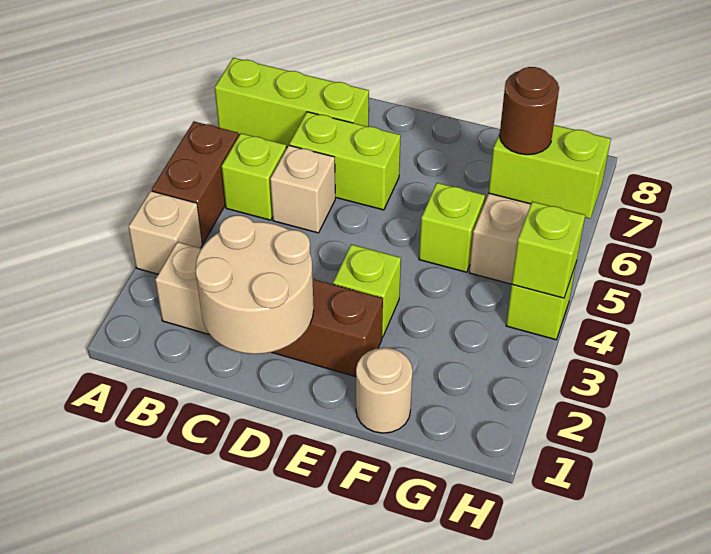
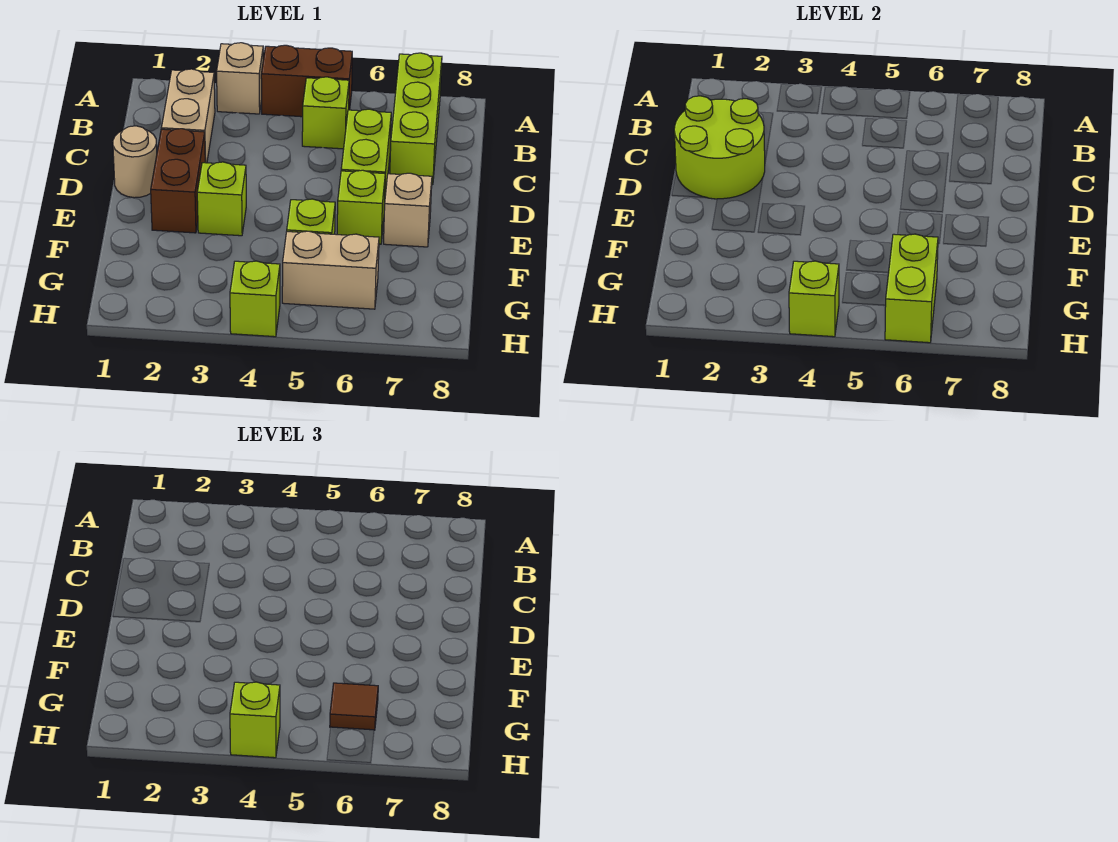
tan 2x2 round brick [196,215,314,354] -> lime 2x2 round brick [674,96,765,199]
tan 1x1 brick [270,145,335,233] -> tan 1x1 brick moved to [384,173,432,247]
none -> lime 1x1 brick [337,170,385,244]
tan 1x1 round brick [356,348,413,433] -> tan 1x1 round brick moved to [113,126,157,198]
brown 1x1 round brick [500,67,559,155] -> brown 1x1 tile [330,683,378,730]
none -> lime 1x1 brick [230,682,280,758]

